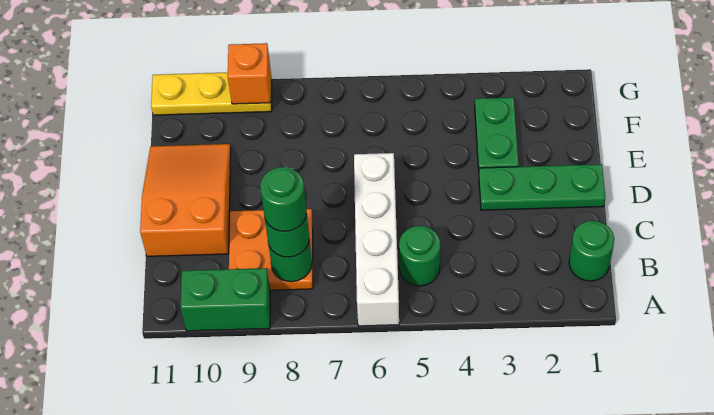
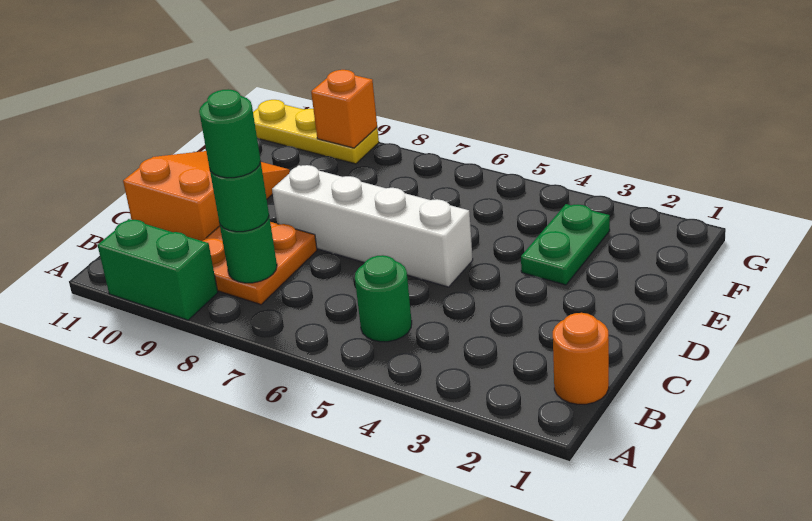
white 1x4 brick [354,153,399,326] -> white 1x4 brick turned to [272,165,473,287]
green 1x1 round brick [569,221,614,281] -> orange 1x1 round brick [553,313,609,404]
green 1x3 plate [479,164,605,210] -> none

